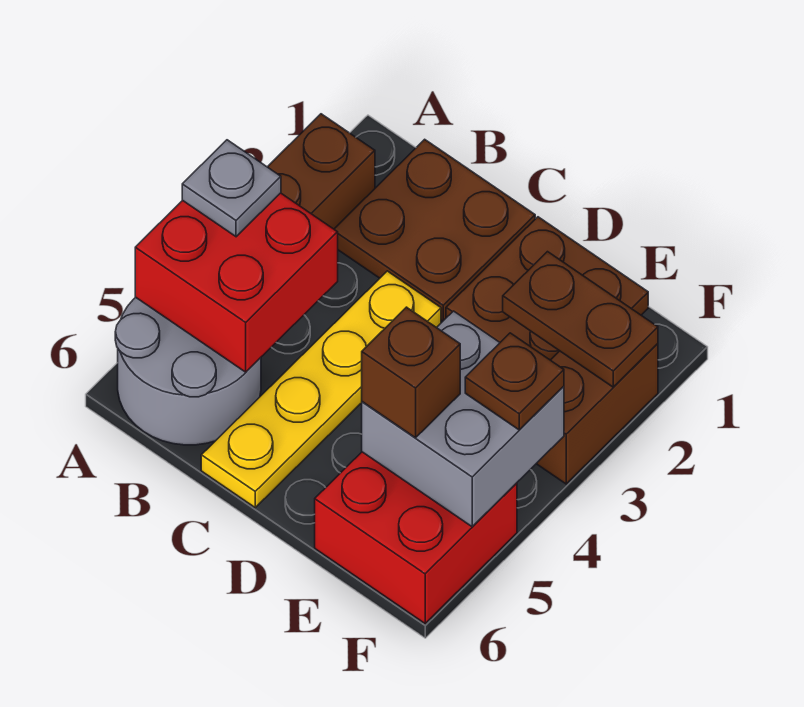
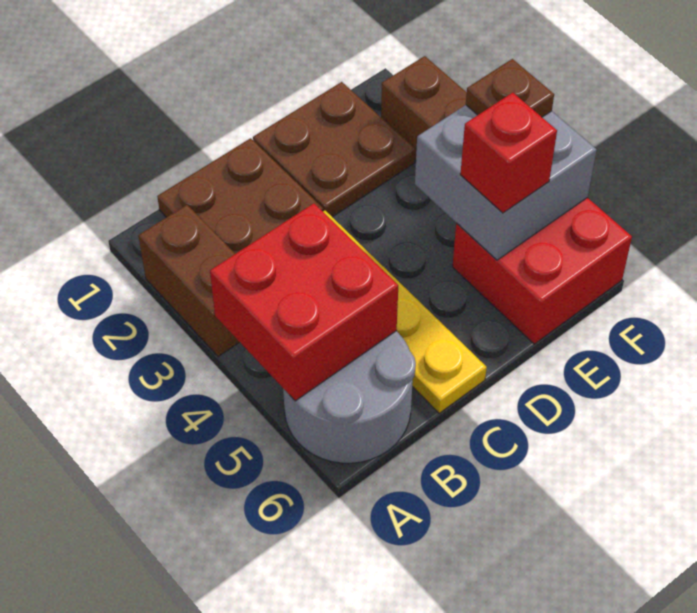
grey 1x1 plate [182,140,281,237] -> none
brown 1x2 plate [503,252,658,387] -> none
brown 1x1 brick [362,307,460,438] -> red 1x1 brick [460,93,557,213]

